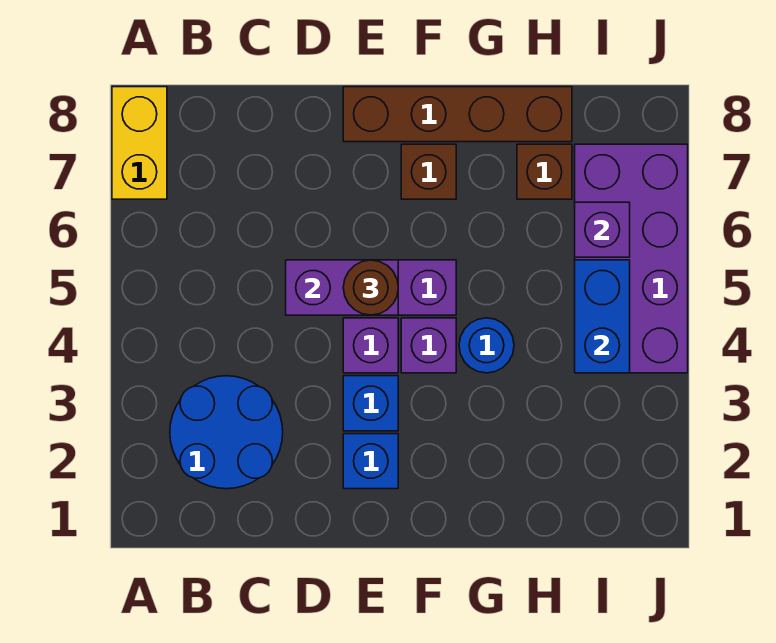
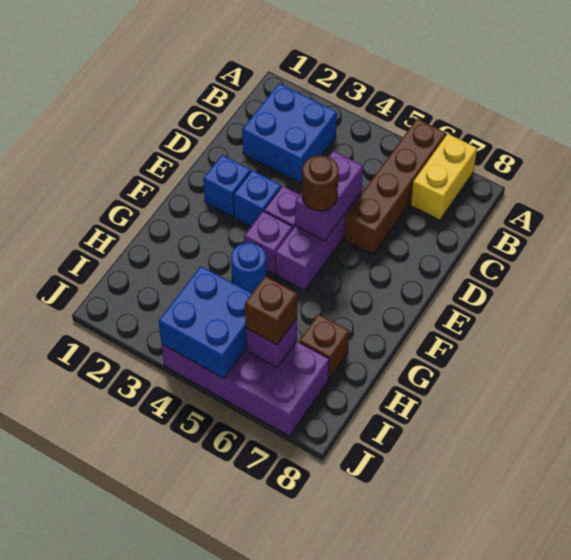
yellow 1x2 brick [112,87,167,199] -> yellow 1x2 brick turned to [411,134,477,220]
blue 2x2 round brick [170,376,283,489] -> blue 2x2 brick [242,83,337,183]
brown 1x4 brick [343,87,572,142] -> brown 1x4 brick moved to [344,119,446,255]
brown 1x1 brick [401,144,456,199] -> brown 1x1 brick moved to [245,276,297,345]
blue 1x2 brick [575,260,630,373] -> blue 2x2 brick [159,266,252,378]

